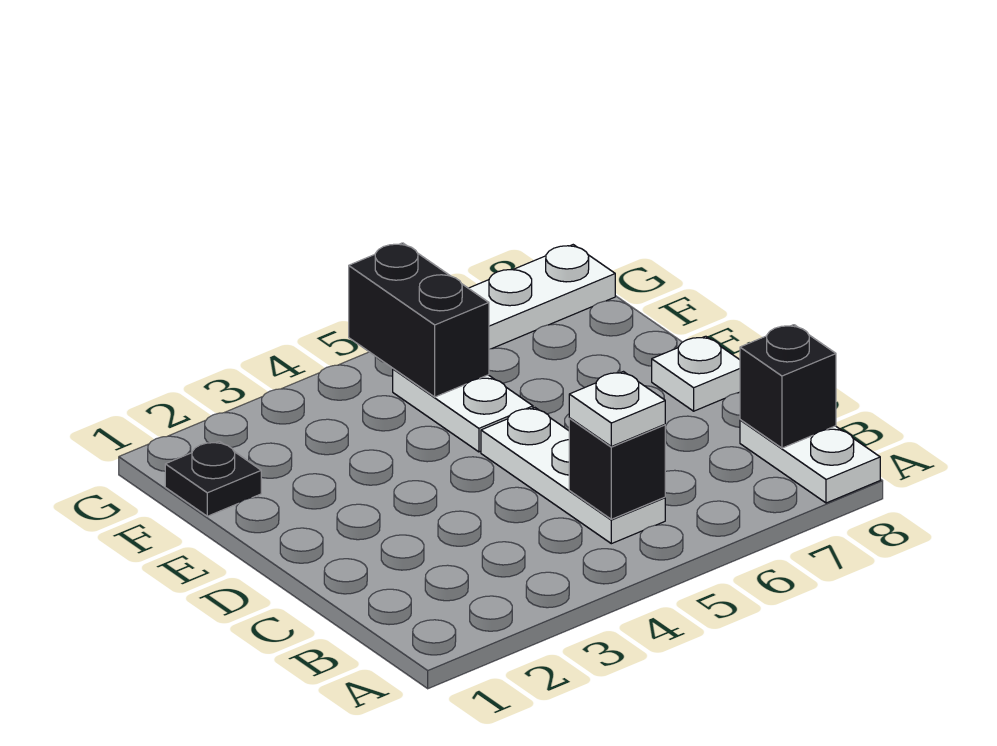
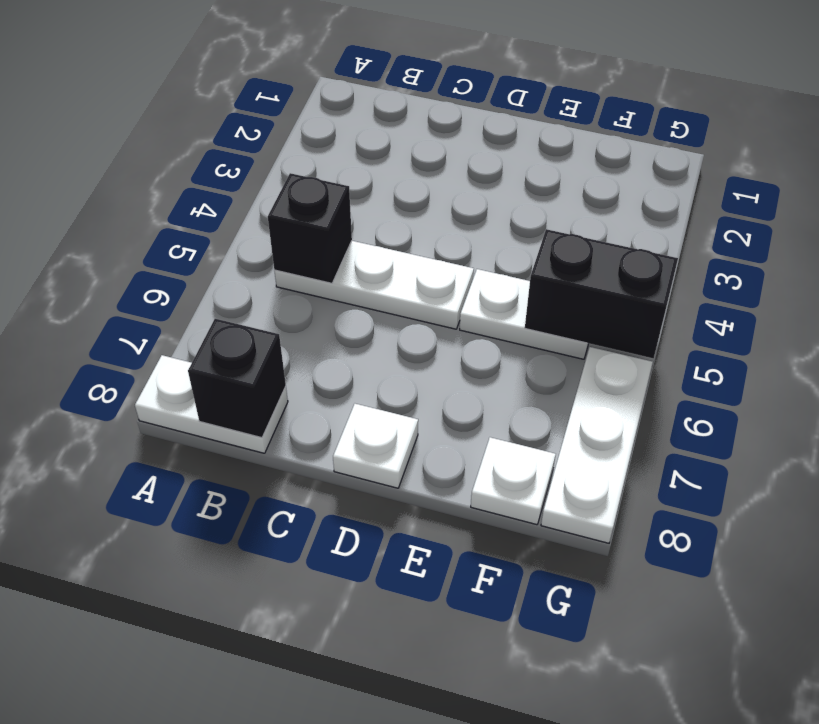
white 1x1 plate [569,372,665,446] -> white 1x1 plate moved to [471,437,556,525]
black 1x1 plate [165,441,261,516] -> none

